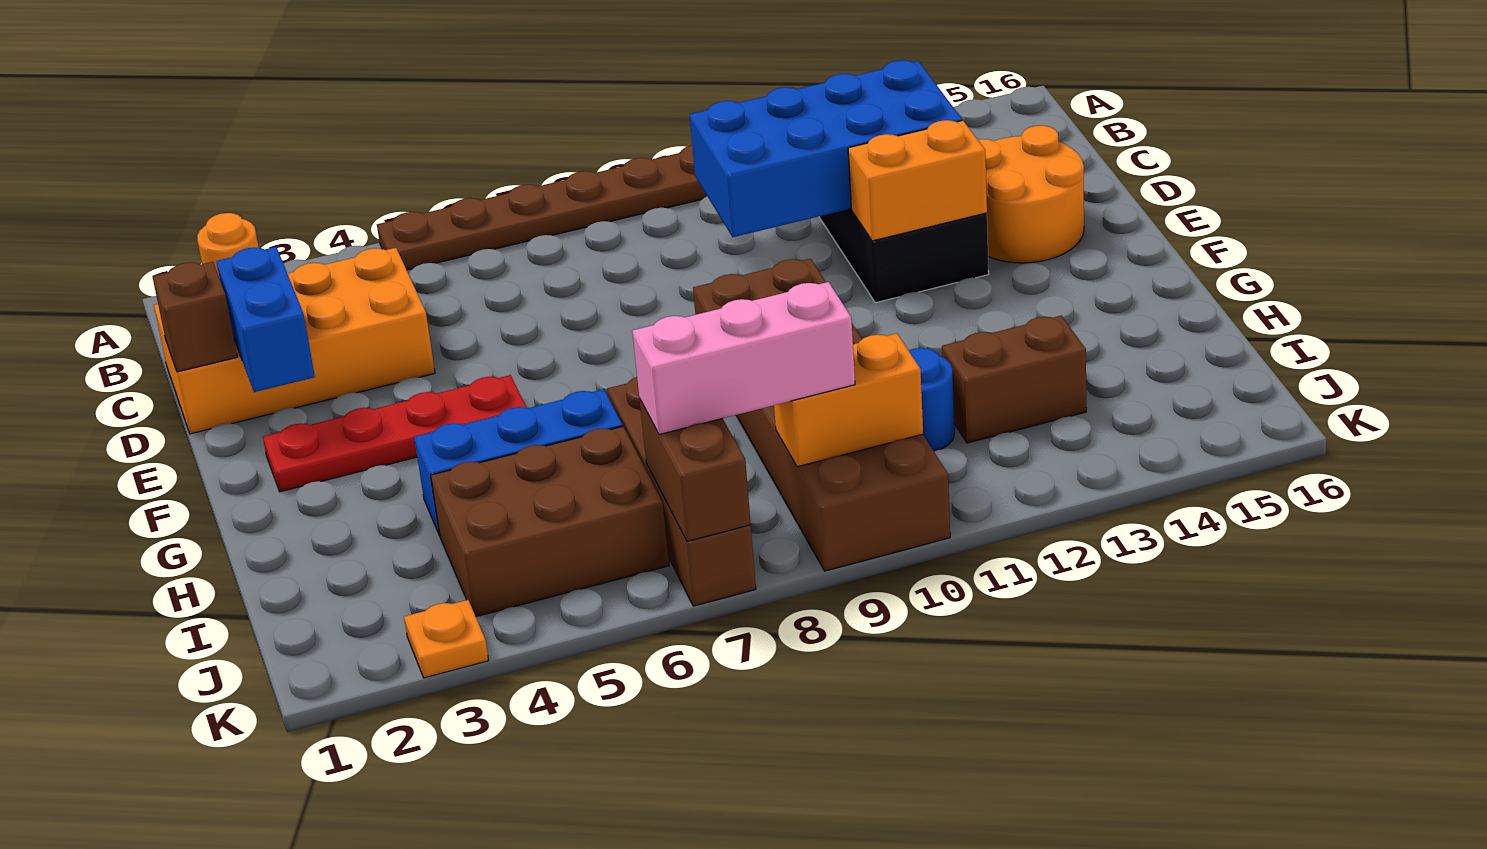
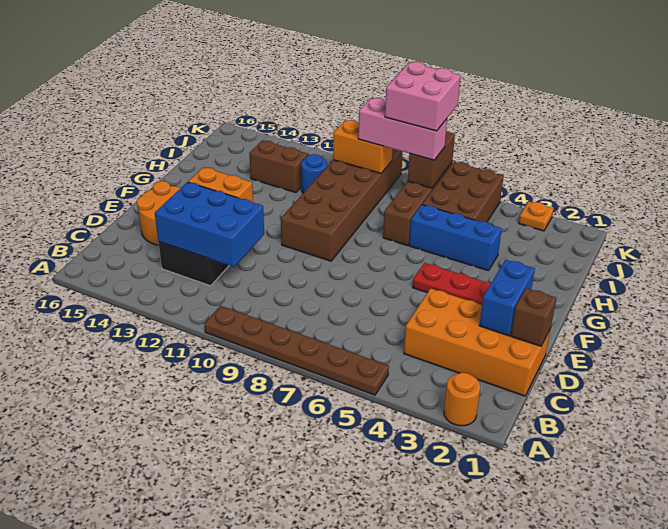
blue 2x4 brick [690,60,962,237] -> blue 2x3 brick [155,182,264,267]
brown 2x3 brick [431,427,669,617] -> brown 2x3 brick turned to [422,162,504,222]
none -> pink 2x2 brick [385,62,461,131]

